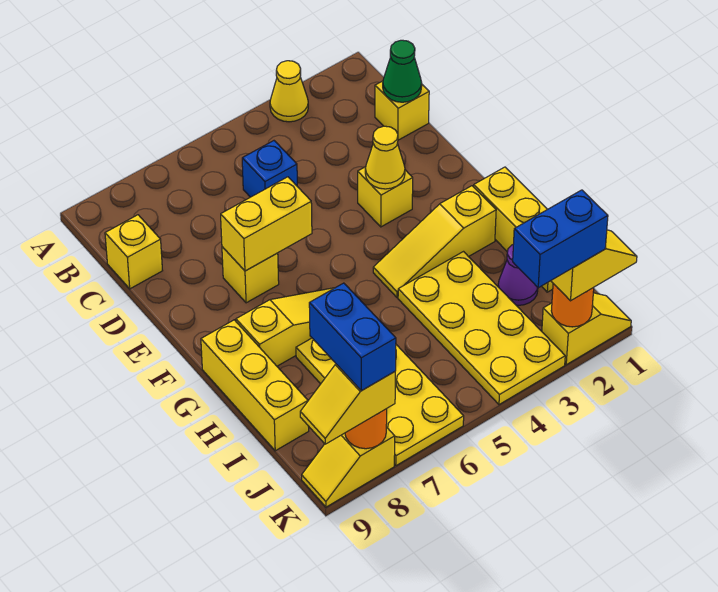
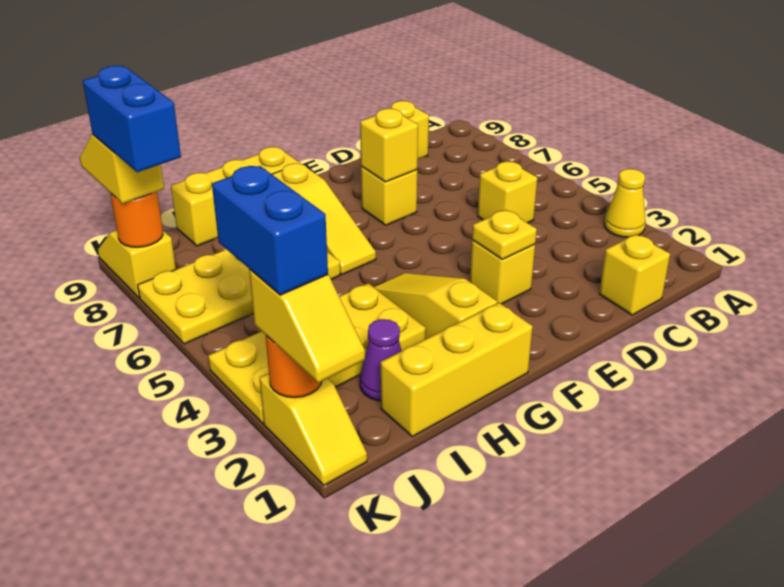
green 1x1 cone [383,40,422,102] -> none
blue 1x1 brick [242,141,297,197] -> yellow 1x1 brick [478,161,537,223]
yellow 1x1 cone [365,126,405,189] -> yellow 1x1 plate [472,210,537,259]
yellow 1x2 brick [221,177,312,271] -> yellow 1x1 brick [360,109,418,182]
blue 1x2 brick [309,283,396,391] -> blue 1x2 brick turned to [83,66,181,172]

